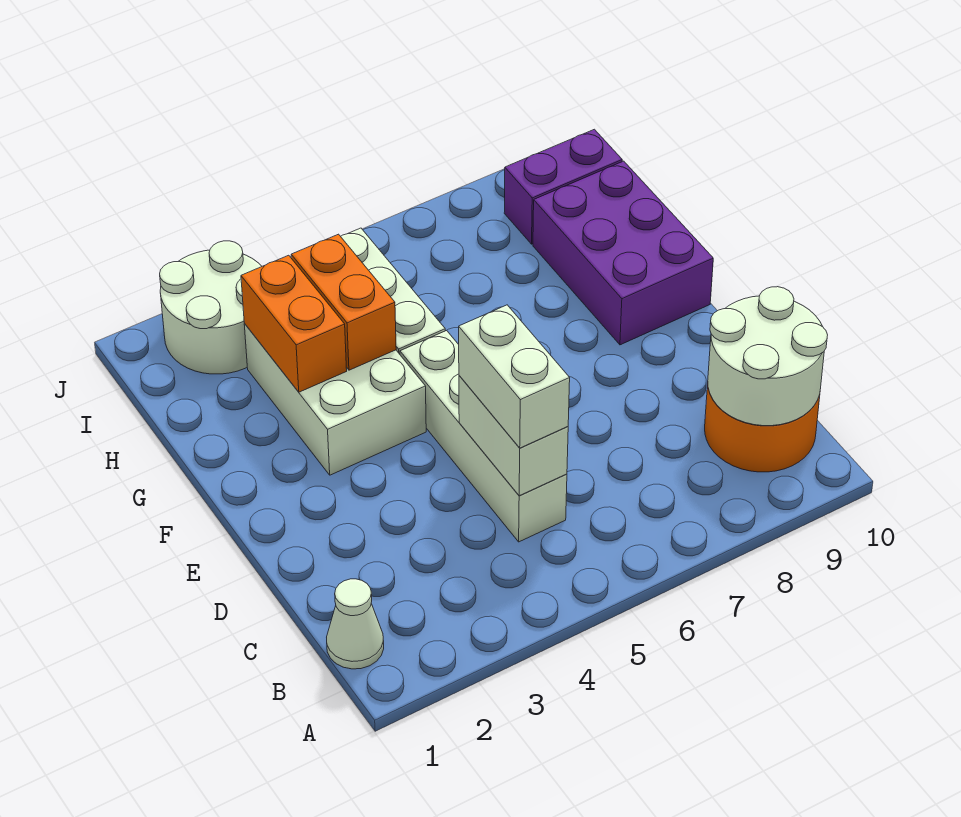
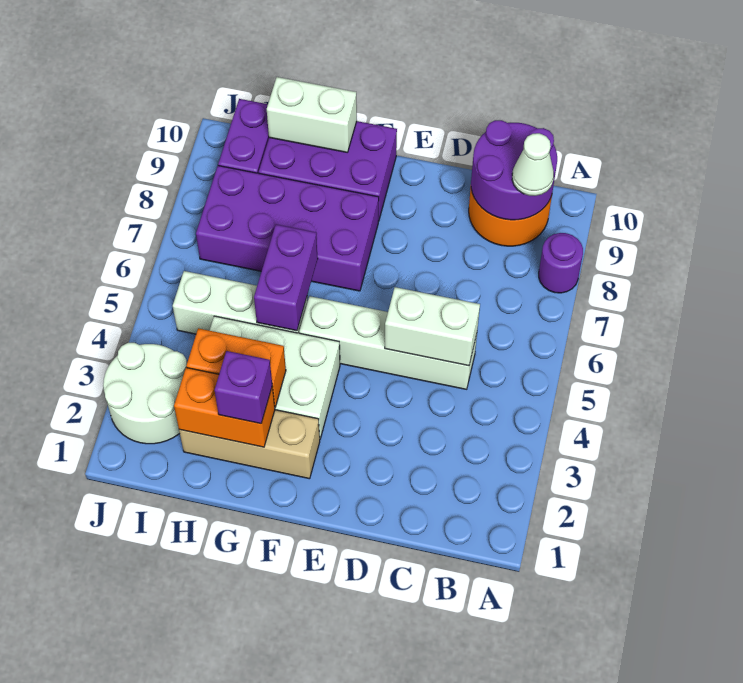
none -> purple 1x1 round brick [539,233,583,293]
white 1x1 cone [327,579,384,669] -> white 1x1 cone moved to [512,133,554,196]
white 2x2 round brick [708,287,828,426] -> purple 2x2 round brick [471,120,557,220]
white 1x2 brick [459,305,570,448] -> white 1x2 brick moved to [267,77,357,152]
none -> tan 1x3 brick [179,410,320,479]
none -> purple 2x4 brick [196,166,379,291]
none -> purple 1x1 brick [215,351,272,424]
orange 1x2 brick [291,234,396,370] -> orange 1x2 brick moved to [174,368,275,447]
none -> purple 1x2 brick [254,224,318,331]

